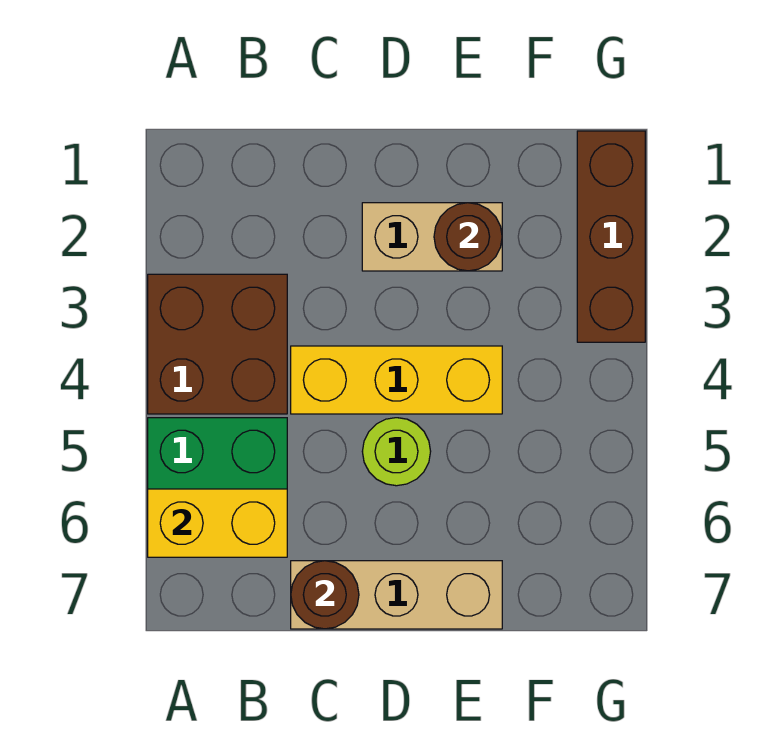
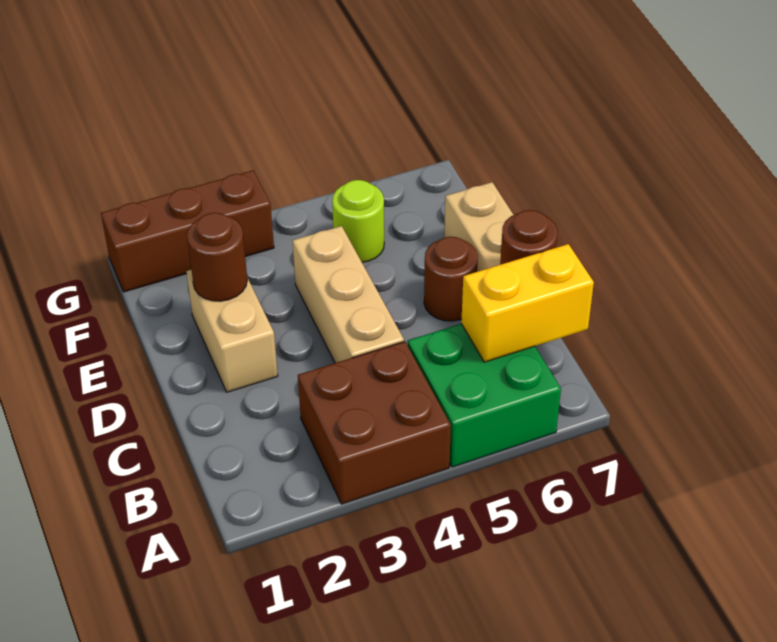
yellow 1x2 brick [148,489,287,557] -> yellow 1x2 brick turned to [461,244,594,362]
yellow 1x3 brick [291,346,502,414] -> tan 1x3 brick [293,226,404,363]
lime 1x1 round brick [362,418,431,486] -> lime 1x1 round brick moved to [332,180,384,262]
none -> brown 1x1 round brick [424,237,478,321]

